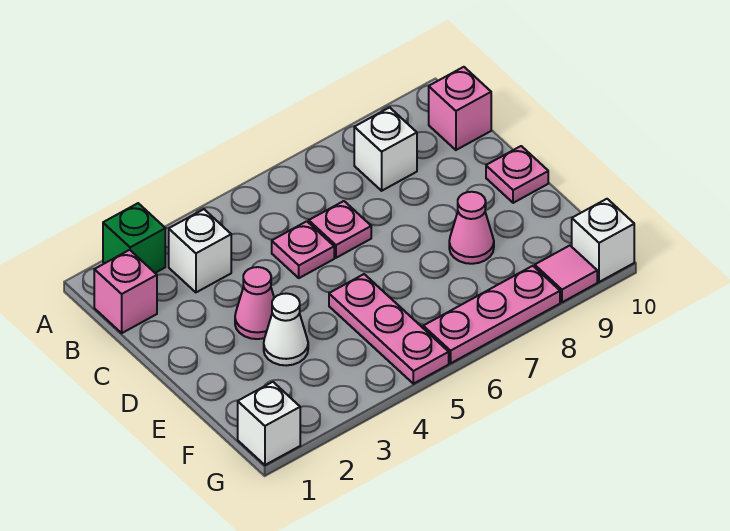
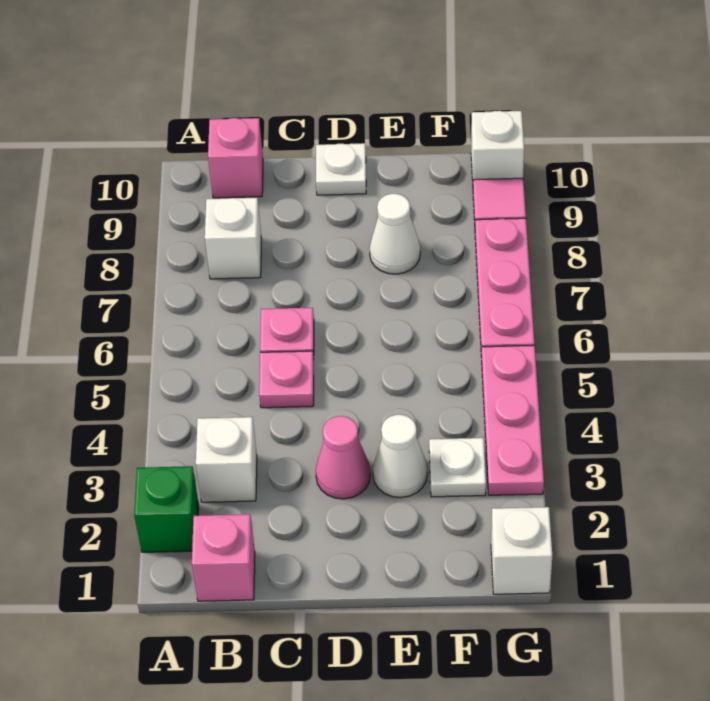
pink 1x1 plate [486,146,548,203] -> white 1x1 plate [316,143,366,195]
pink 1x3 plate [329,274,449,384] -> pink 1x3 plate turned to [481,345,544,495]
pink 1x1 cone [449,192,494,264] -> white 1x1 cone [370,194,420,274]
none -> white 1x1 plate [429,438,486,497]

